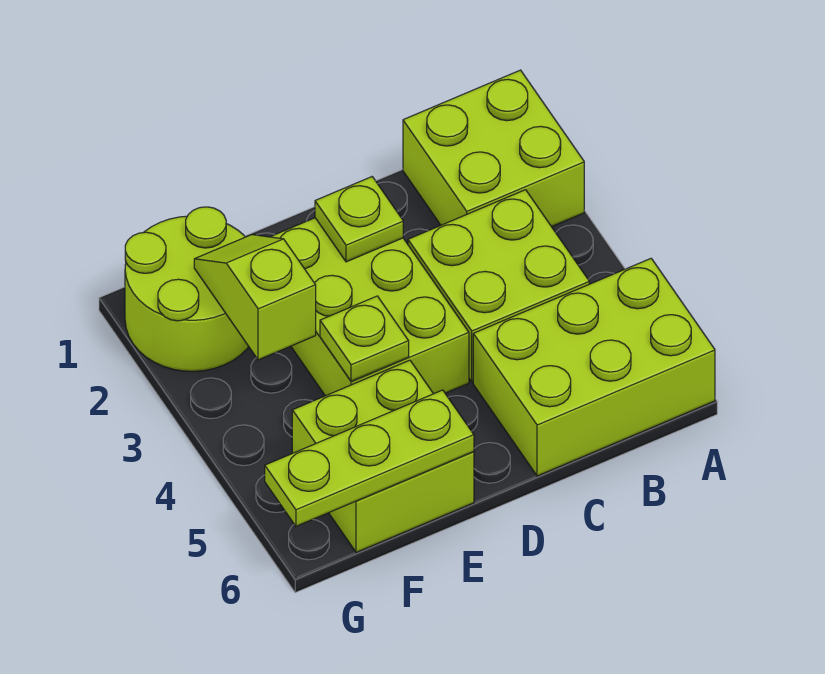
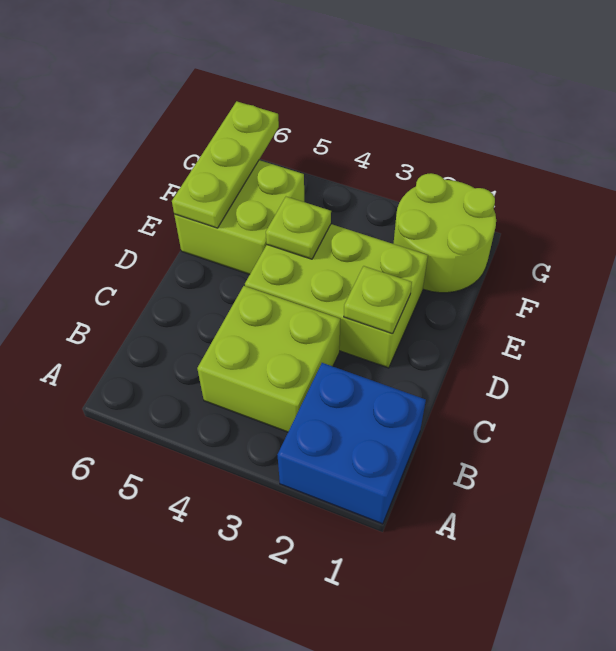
lime 2x2 brick [403,70,584,227] -> blue 2x2 brick [277,363,426,524]
lime 2x3 brick [473,259,715,476] -> none
lime 1x2 slope [194,235,316,360] -> none

